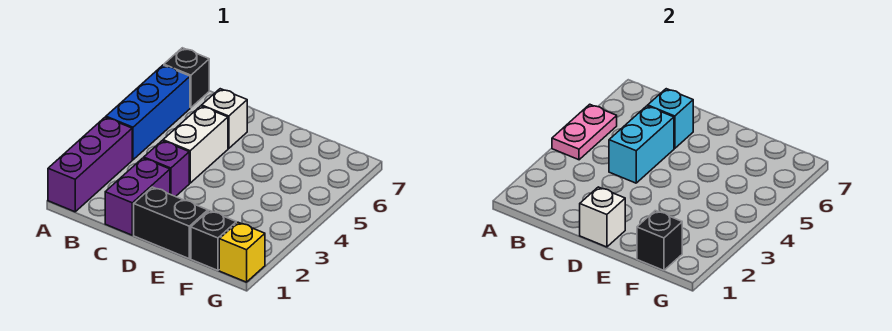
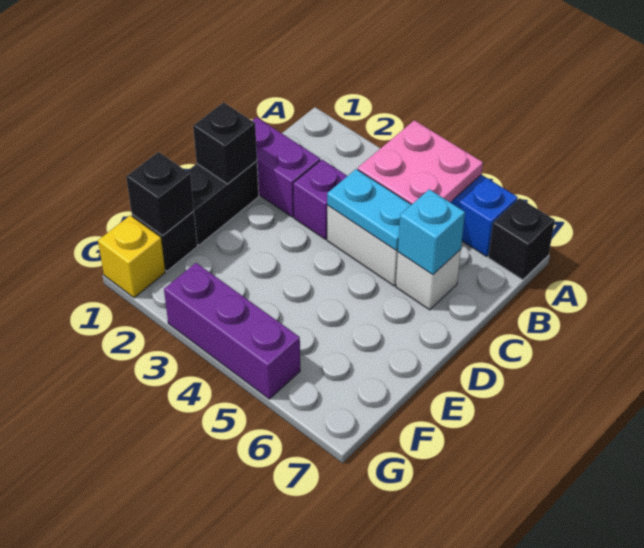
purple 1x3 brick [48,117,132,212] -> purple 1x3 brick moved to [164,263,300,399]
pink 1x2 plate [552,104,617,160] -> pink 2x2 plate [358,120,483,204]
cyan 1x2 brick [609,106,674,183] -> cyan 1x2 plate [327,169,412,250]
white 1x1 brick [580,187,625,247] -> black 1x1 brick [193,103,257,184]

